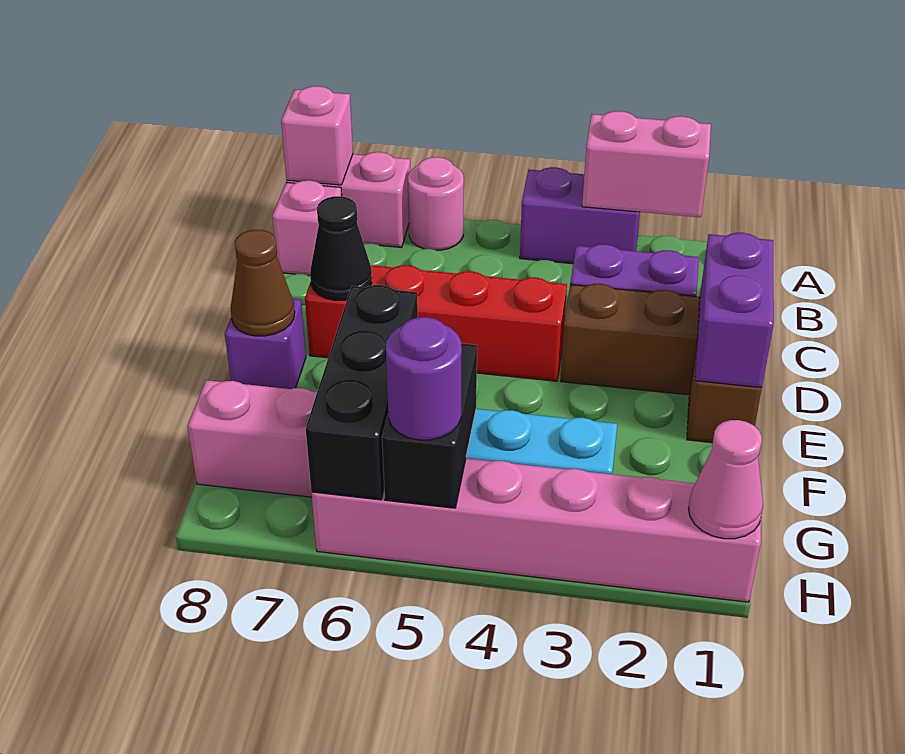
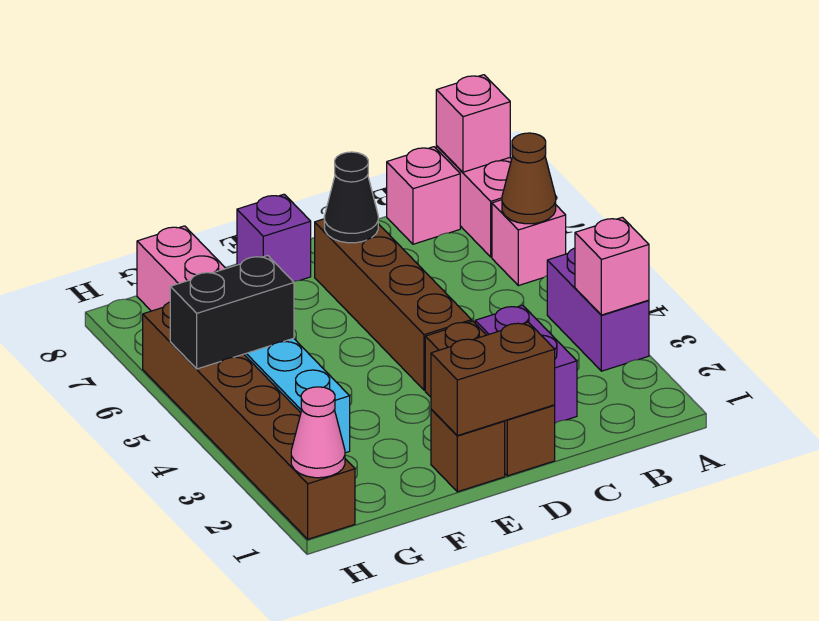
pink 1x2 brick [582,111,711,217] -> pink 1x1 brick [575,217,649,315]
pink 1x1 round brick [408,157,464,250] -> pink 1x1 brick [492,200,566,286]
purple 1x2 brick [695,233,774,388] -> brown 1x2 brick [431,322,555,436]
red 1x4 brick [305,265,567,381] -> brown 1x4 brick [315,219,472,390]
brown 1x1 cone [230,230,295,336] -> brown 1x1 cone moved to [502,133,556,224]
black 1x3 brick [306,285,418,500] -> none
pink 1x6 brick [311,458,761,602] -> brown 1x6 brick [143,302,355,539]
purple 1x1 round brick [386,317,462,440] -> none

